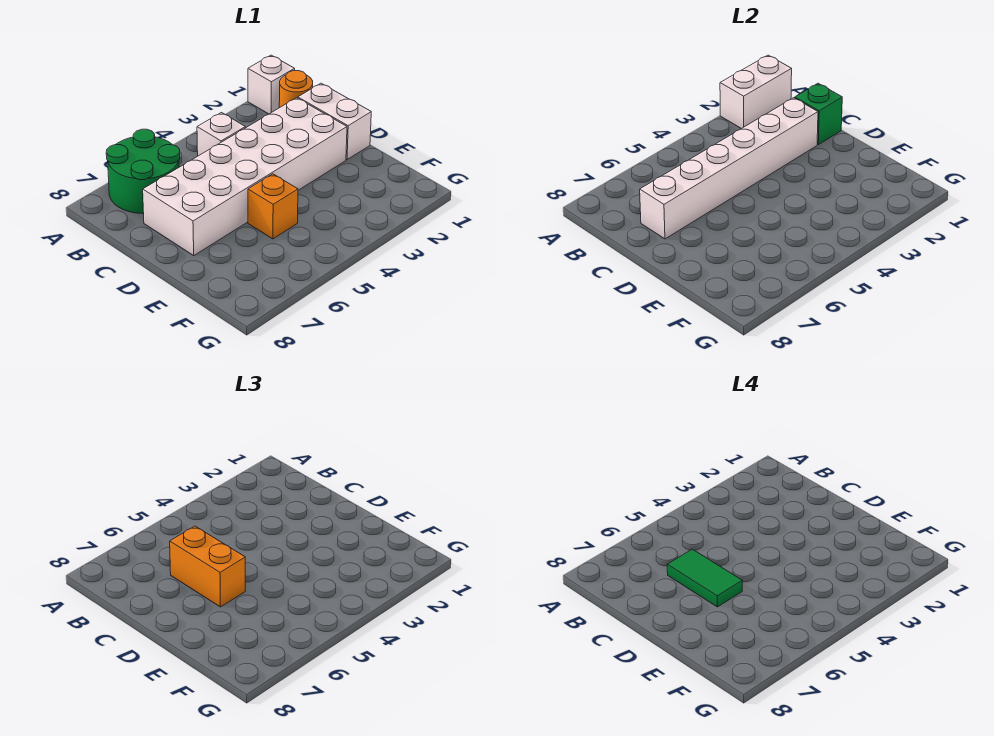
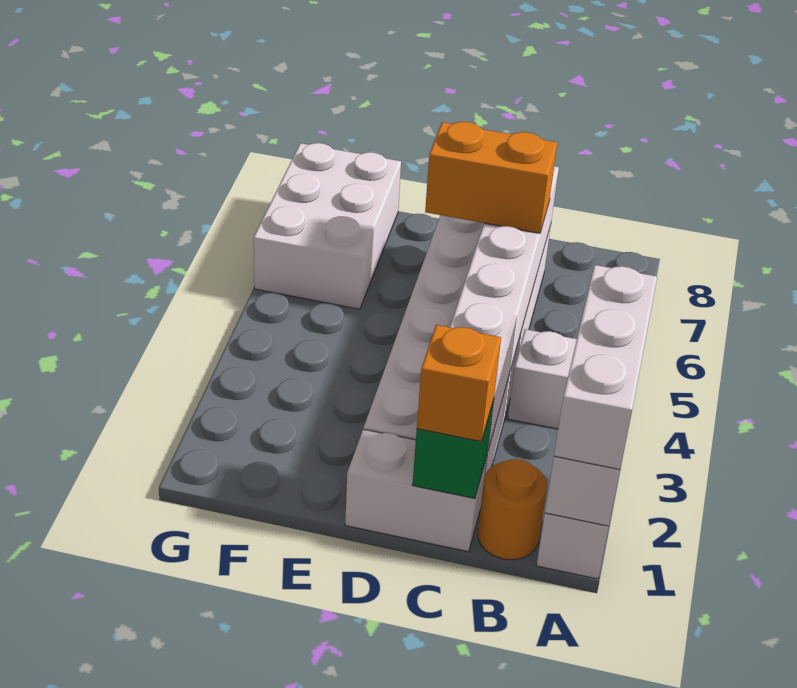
none -> white 1x3 brick [554,265,657,470]
green 2x2 round brick [106,129,180,213] -> none
green 1x2 tile [667,549,742,607] -> none
orange 1x1 brick [248,174,298,239] -> orange 1x1 brick moved to [417,325,501,442]
none -> white 2x3 brick [254,143,401,309]

